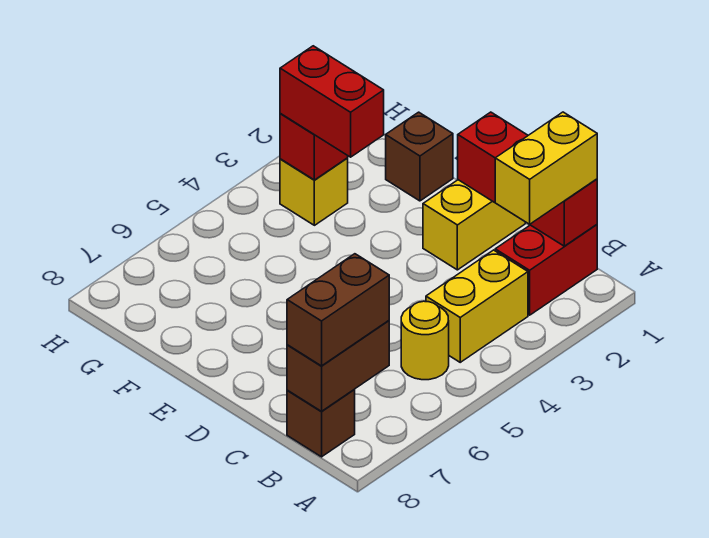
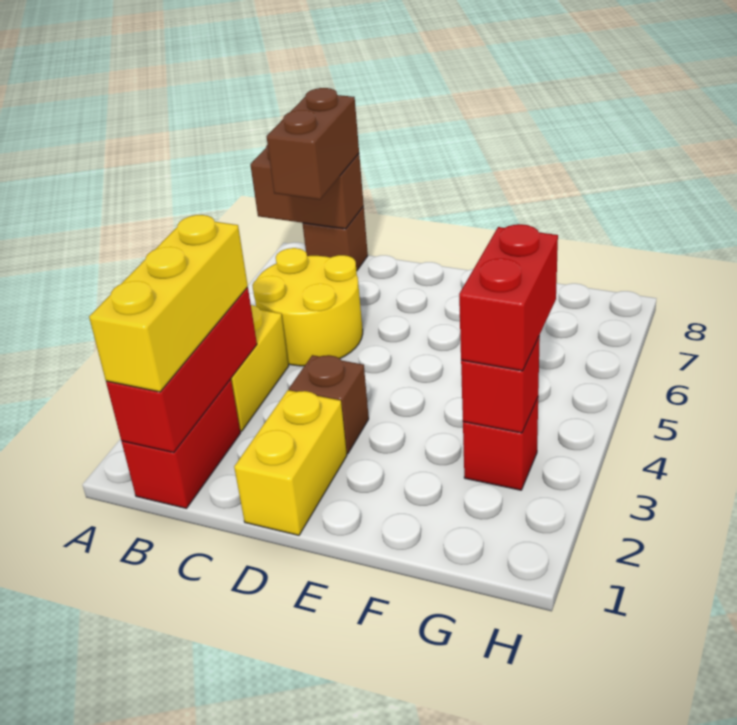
red 1x3 brick [458,112,597,246] -> red 1x3 brick turned to [106,287,257,453]
yellow 1x2 brick [495,112,597,224] -> yellow 1x3 brick [89,215,248,392]
yellow 1x1 round brick [401,301,449,380] -> yellow 2x2 round brick [252,248,363,366]
brown 1x2 brick [287,321,389,411] -> brown 1x2 brick turned to [250,145,364,229]
brown 1x1 brick [386,112,453,201] -> brown 1x1 brick moved to [289,355,369,454]
red 1x2 brick [280,46,384,157] -> red 1x2 brick turned to [459,224,558,371]
yellow 1x1 brick [280,158,348,225] -> red 1x1 brick [463,398,538,490]

